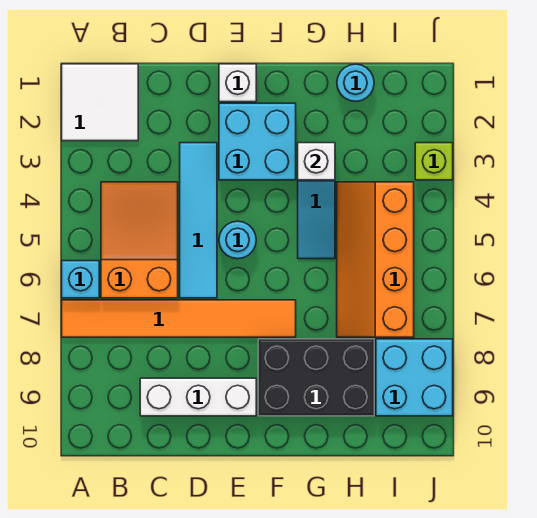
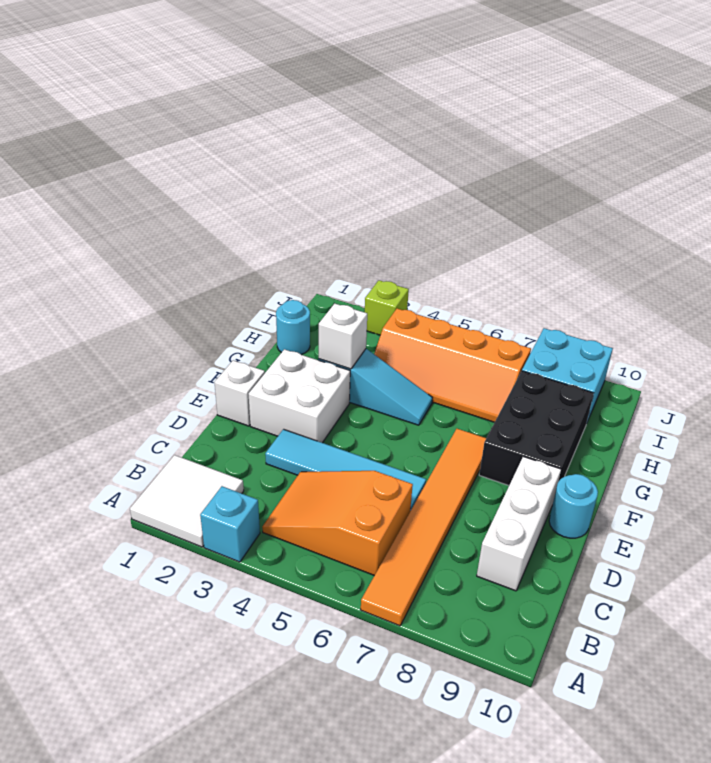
cyan 1x1 brick [62,261,99,298] -> cyan 1x1 brick moved to [200,486,260,562]
cyan 2x2 brick [219,103,296,180] -> white 2x2 brick [249,349,350,443]
cyan 1x1 round brick [219,221,256,259] -> cyan 1x1 round brick moved to [549,474,598,538]

